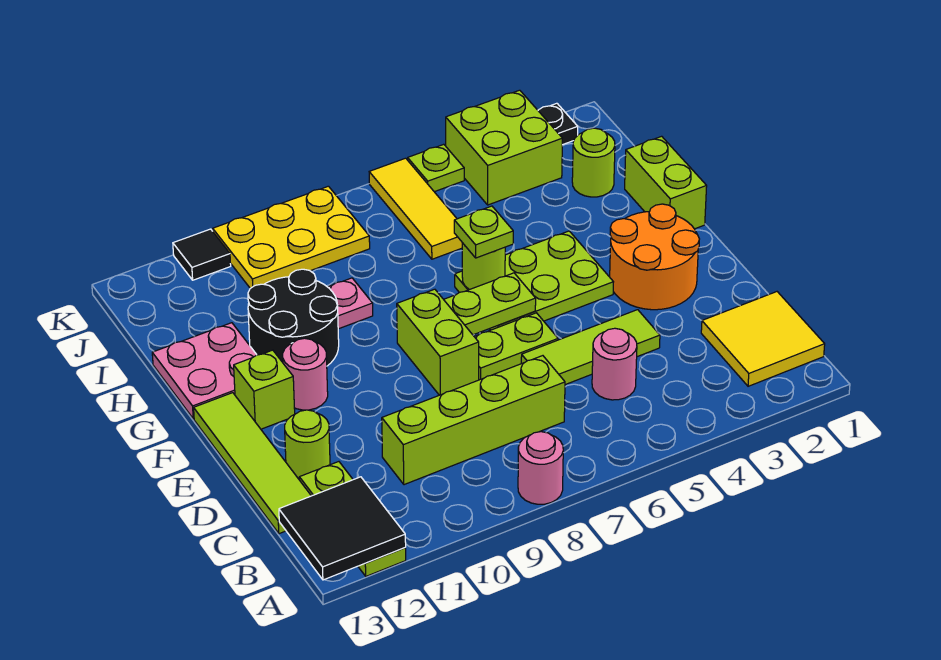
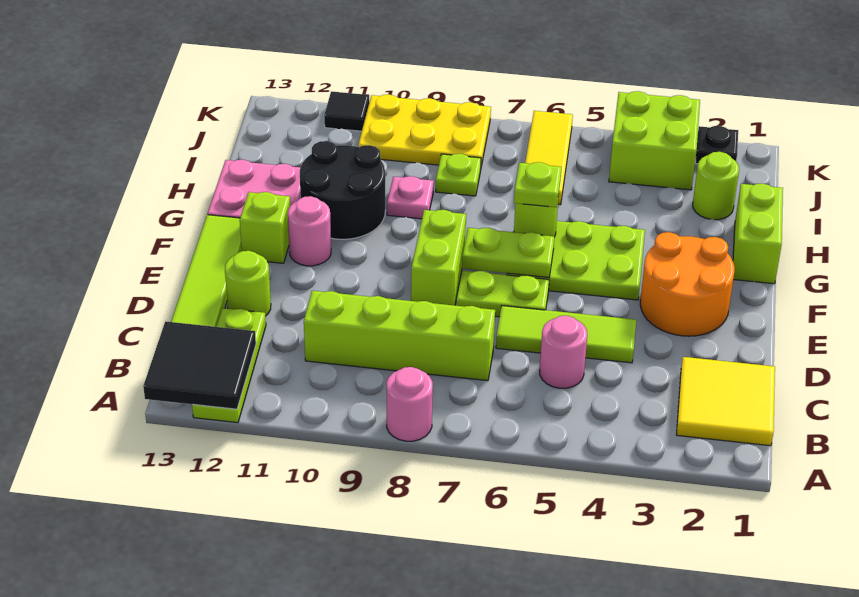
lime 1x1 plate [408,144,464,192] -> lime 1x1 plate moved to [436,154,481,196]

